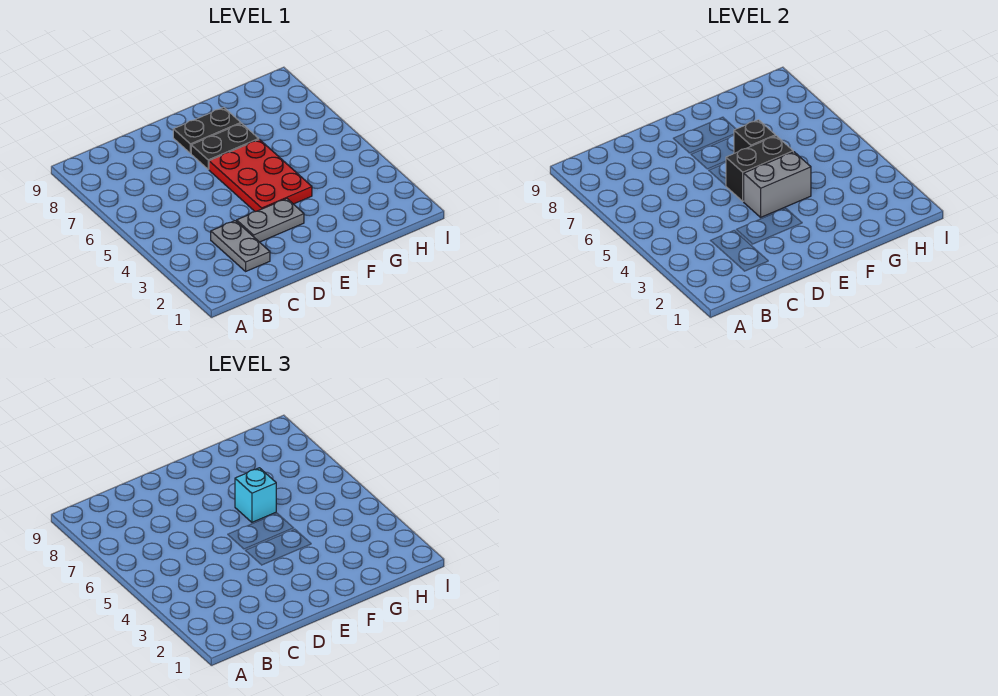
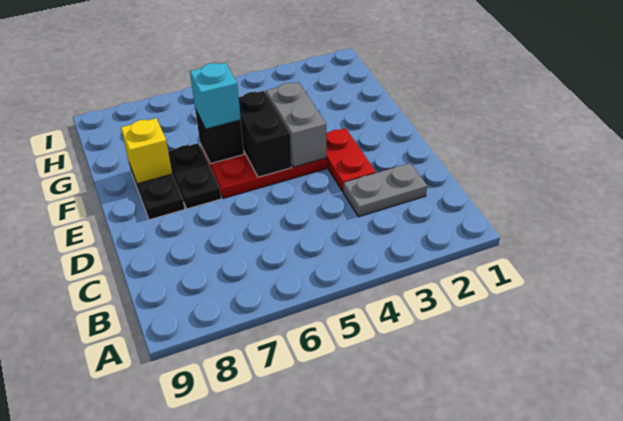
grey 1x2 plate [237,199,304,242] -> red 1x2 plate [326,128,376,192]
none -> yellow 1x1 brick [121,118,172,184]

